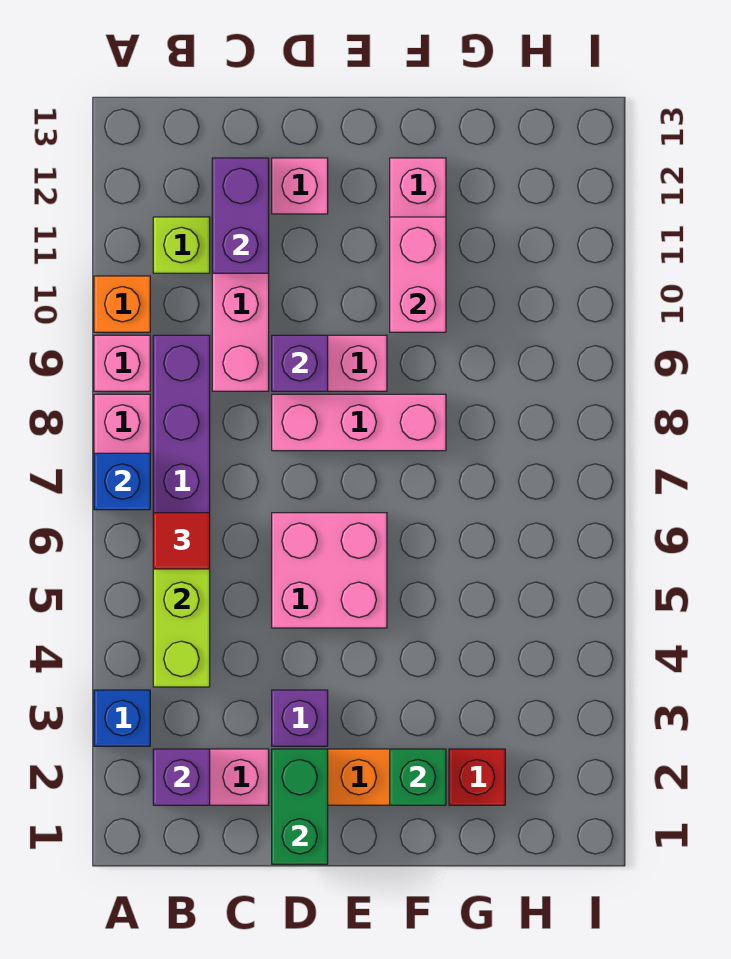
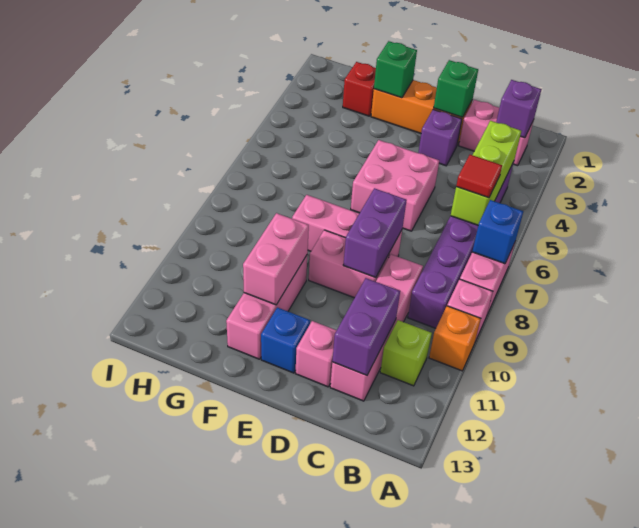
blue 1x1 brick [94,690,150,746] -> blue 1x1 brick moved to [261,307,310,373]
green 1x2 brick [272,749,328,864] -> green 1x1 brick [434,60,478,117]
purple 1x1 brick [272,335,328,391] -> purple 1x2 brick [343,188,407,278]

